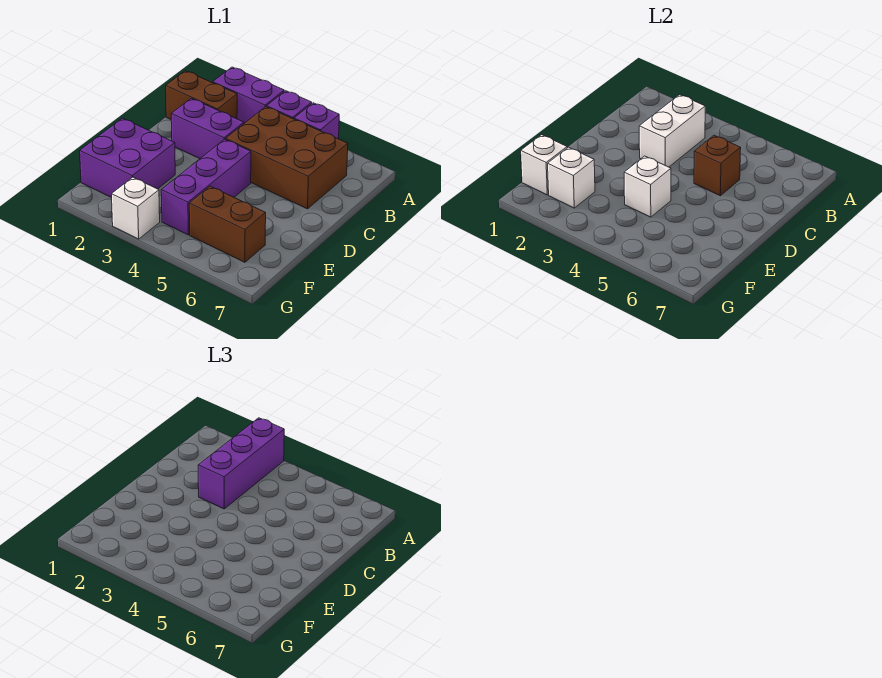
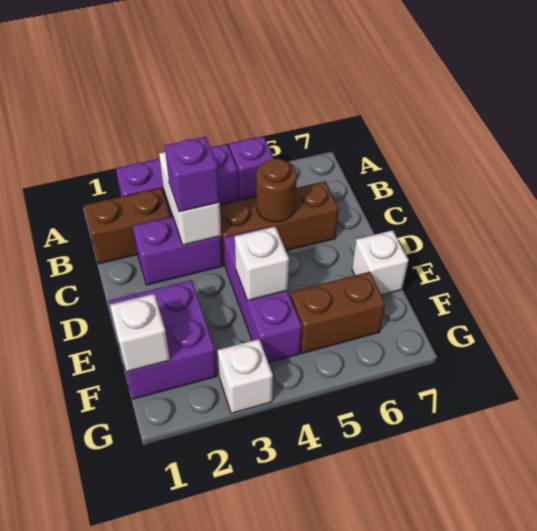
purple 1x3 brick [198,418,284,509] -> purple 1x1 brick [165,137,220,212]
brown 2x3 brick [226,107,348,209] -> brown 1x3 brick [220,181,339,265]
brown 1x1 brick [694,135,741,196] -> brown 1x1 round brick [256,159,297,222]
white 1x1 brick [548,147,595,208] -> white 1x1 brick moved to [352,230,409,295]

